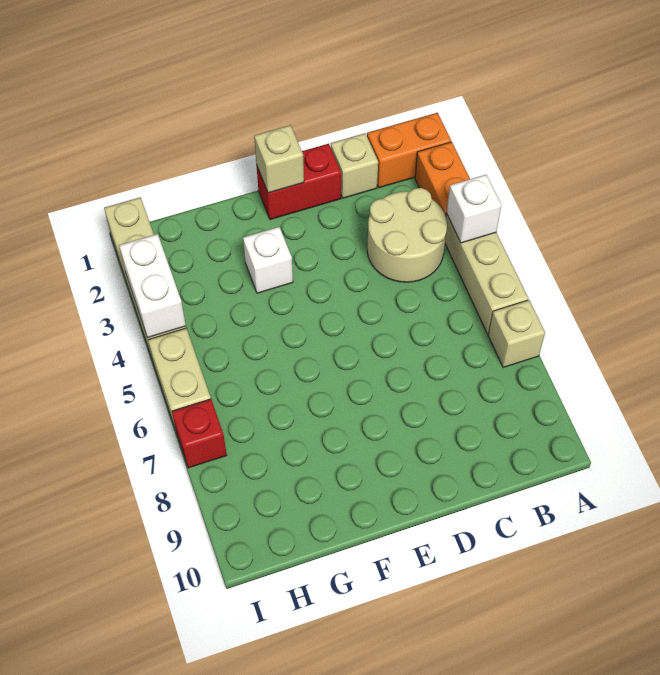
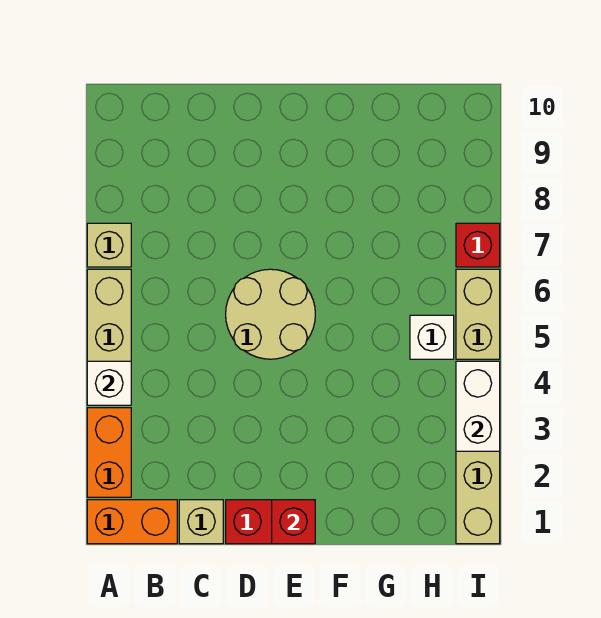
tan 2x2 round brick [367,188,447,282] -> tan 2x2 round brick moved to [226,269,315,359]
tan 1x1 brick [254,125,304,193] -> red 1x1 brick [272,500,315,544]
white 1x1 brick [243,227,293,293] -> white 1x1 brick moved to [410,315,454,359]

